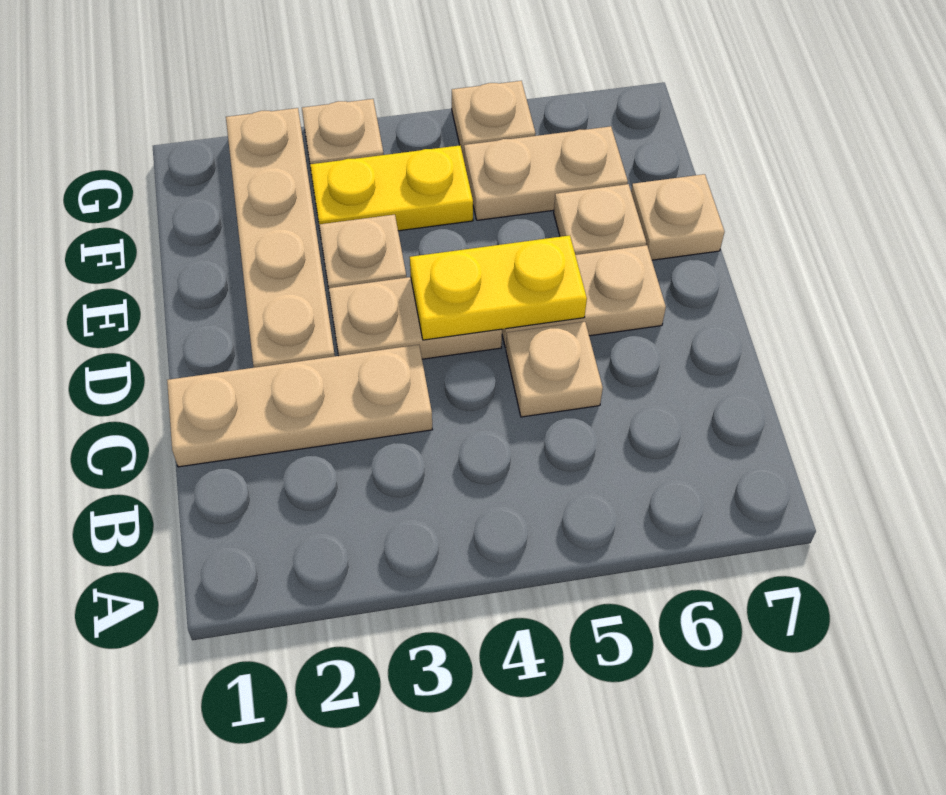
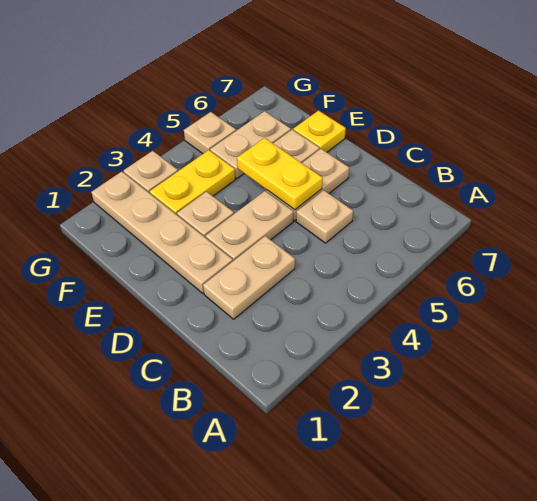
tan 1x3 plate [167,345,432,467] -> tan 1x2 plate [203,236,295,319]
yellow 1x2 plate [410,235,587,340] -> yellow 1x2 plate turned to [237,138,323,210]
tan 1x1 plate [631,174,724,260] -> yellow 1x1 plate [293,111,346,152]

